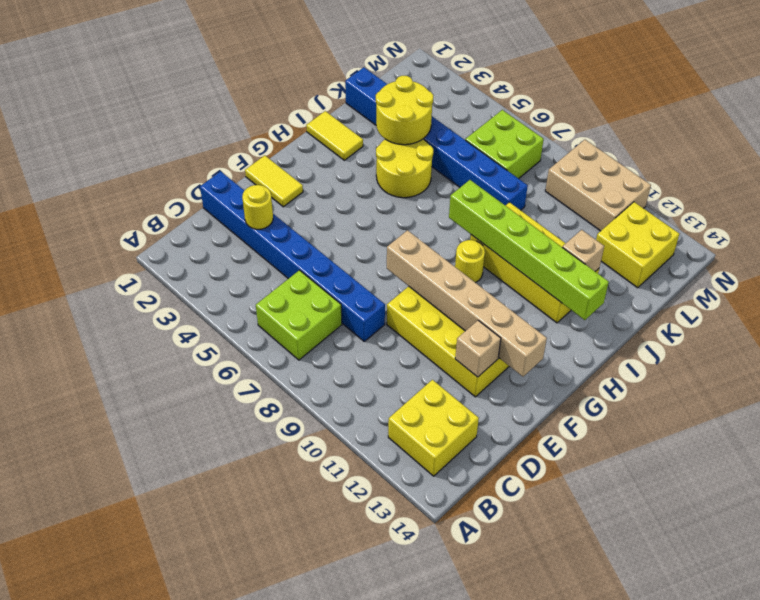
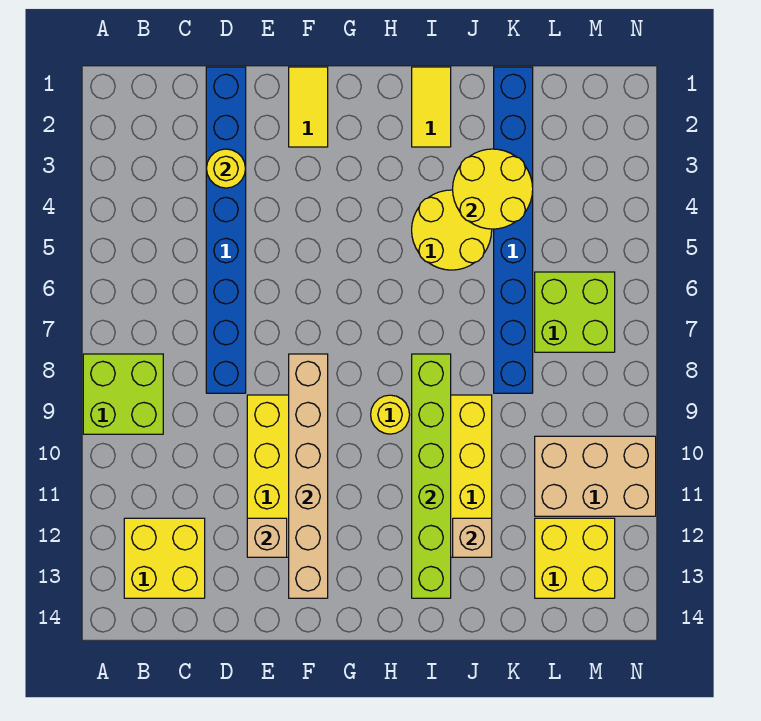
lime 2x2 brick [256,270,342,360] -> lime 2x2 brick moved to [83,354,163,434]
tan 2x3 brick [545,140,651,231] -> tan 2x3 brick turned to [535,436,656,516]

